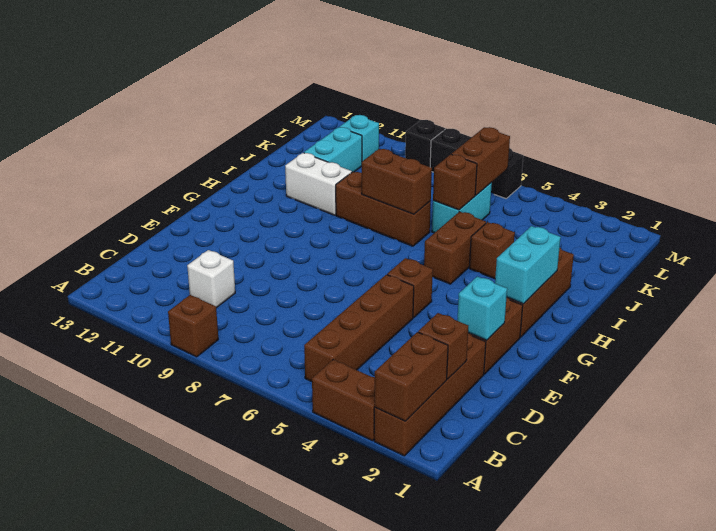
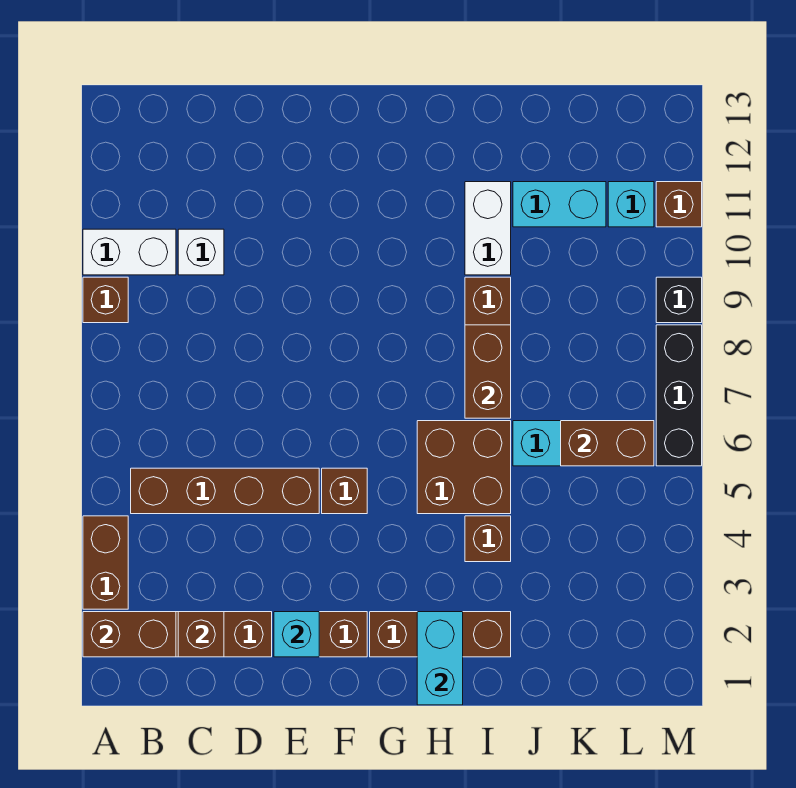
none -> white 1x2 brick [83,229,176,275]
cyan 1x2 brick [495,226,561,304] -> cyan 1x2 brick turned to [417,612,463,705]
brown 1x2 brick [424,212,486,284] -> brown 2x2 brick [417,421,511,514]
brown 1x1 brick [433,154,477,210] -> brown 1x1 brick moved to [656,182,702,227]

